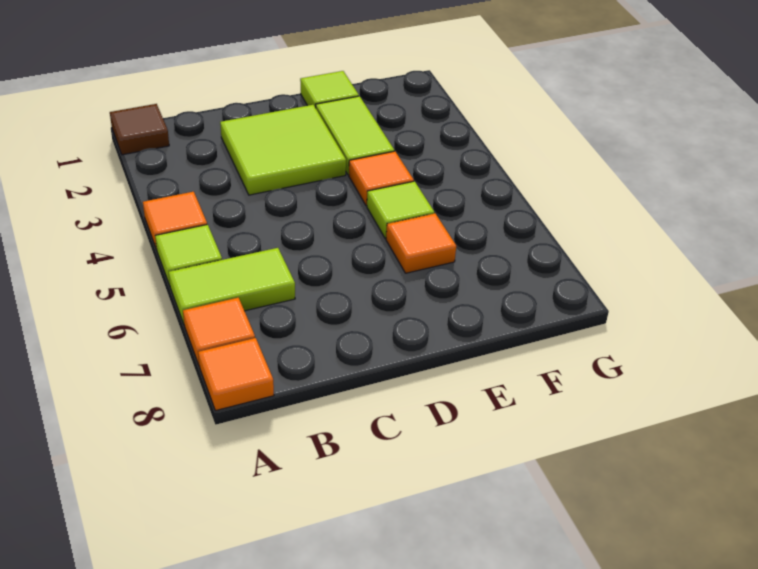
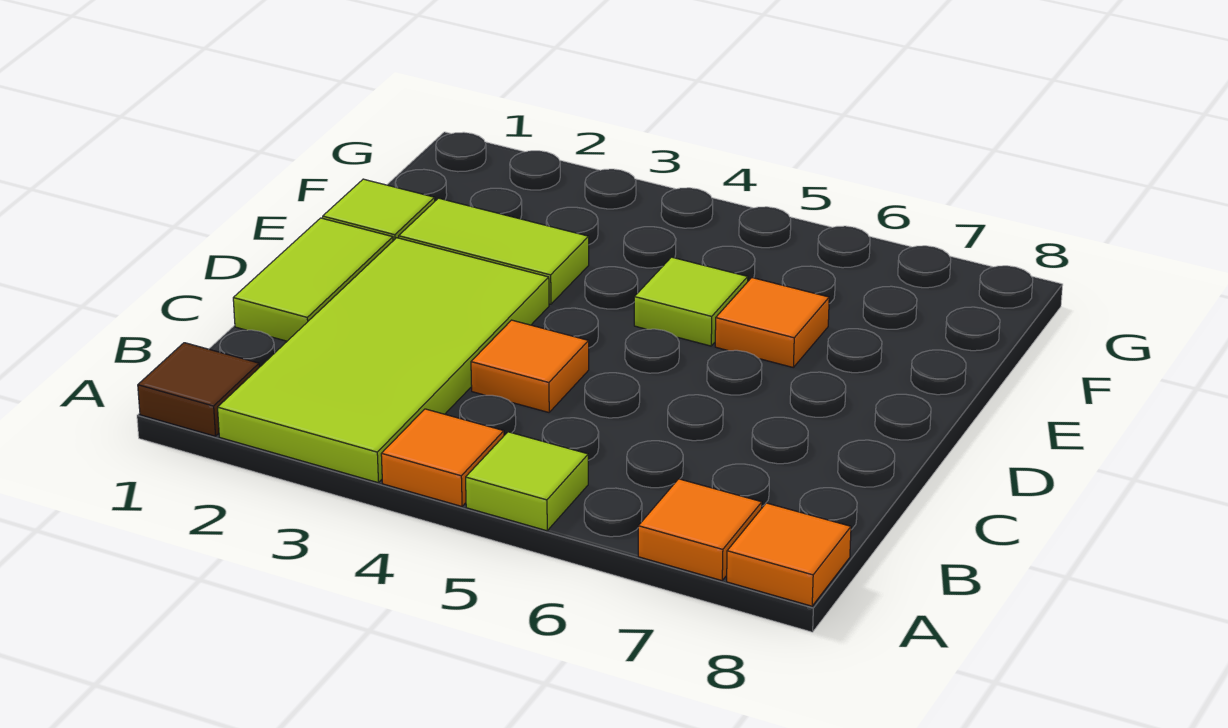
lime 1x2 tile [169,248,295,324] -> lime 1x2 tile moved to [233,218,393,341]
lime 2x2 tile [220,105,346,195] -> lime 2x4 tile [218,238,549,483]
orange 1x1 tile [349,151,414,206] -> orange 1x1 tile moved to [471,320,589,412]

